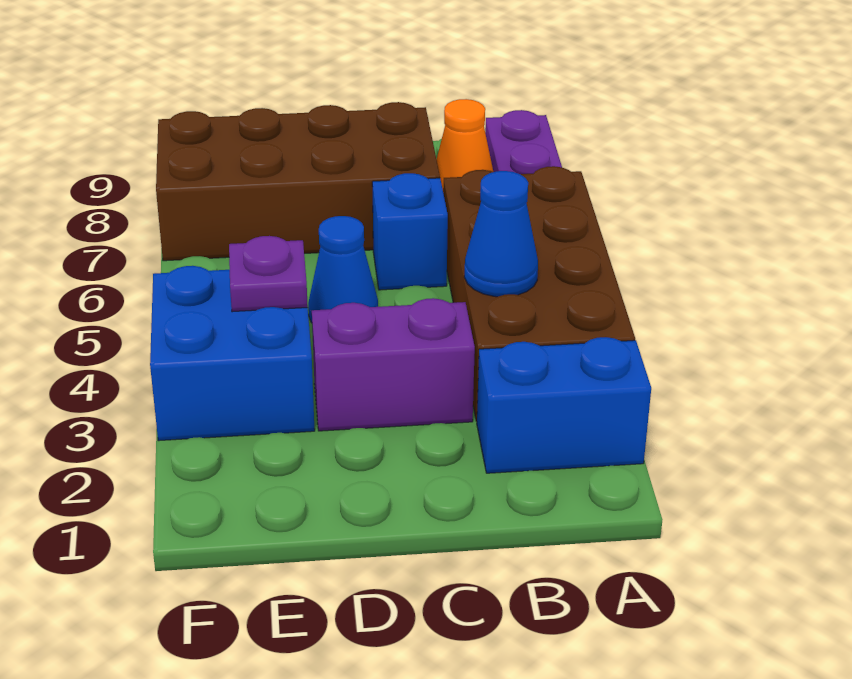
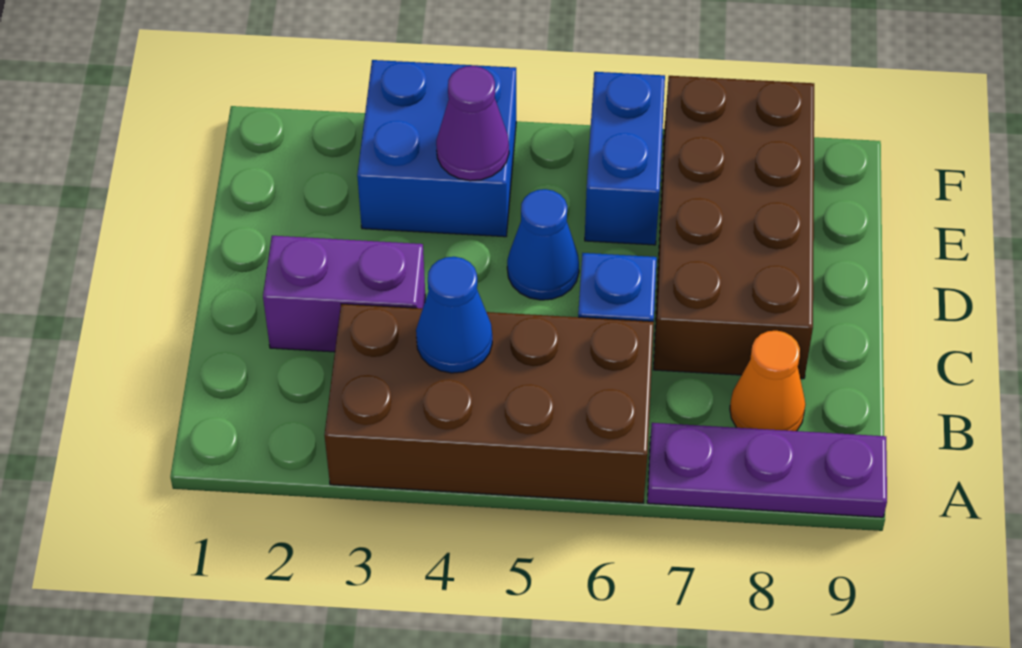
blue 1x2 brick [477,337,651,473] -> blue 1x2 brick moved to [585,72,665,245]
purple 1x2 brick [312,298,475,431] -> purple 1x2 brick turned to [263,236,425,352]
purple 1x1 plate [229,236,308,312] -> purple 1x1 cone [436,66,509,181]

